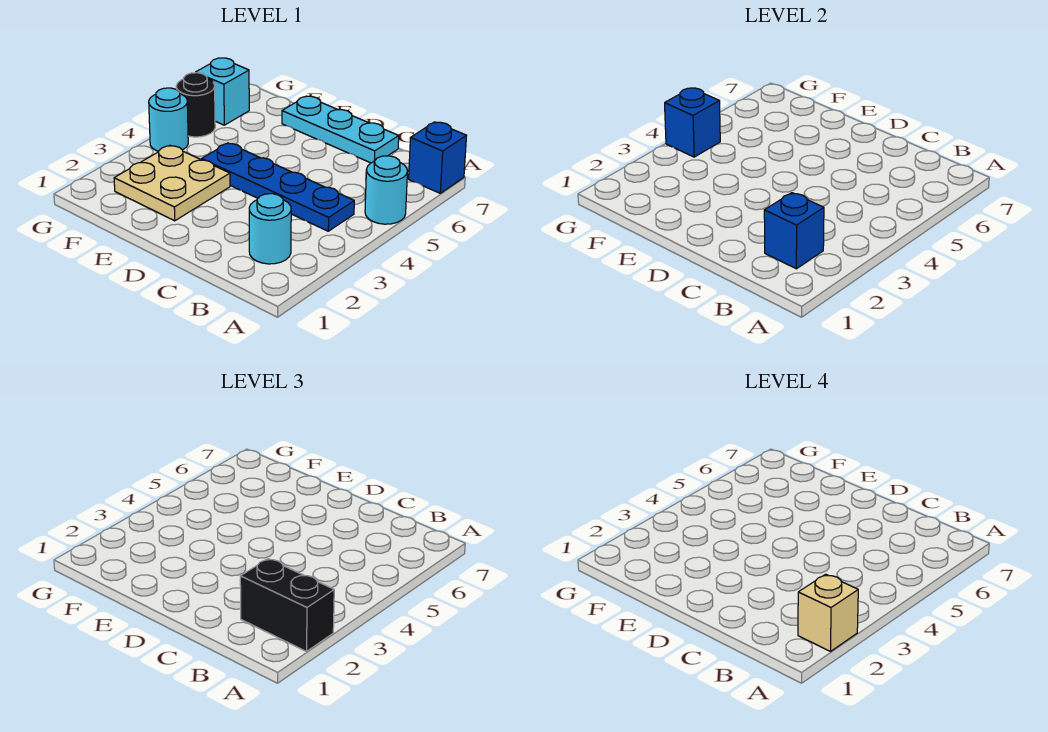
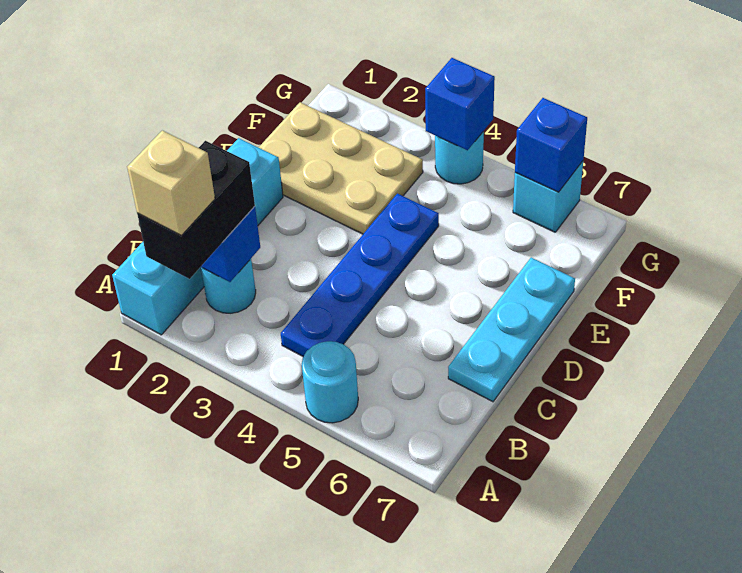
none -> cyan 1x4 brick [112,138,283,335]
blue 1x1 brick [409,122,466,193] -> blue 1x1 brick moved to [515,98,587,192]
tan 2x2 plate [114,145,230,221] -> tan 2x3 plate [259,102,423,234]
black 1x1 round brick [176,73,215,137] -> none

